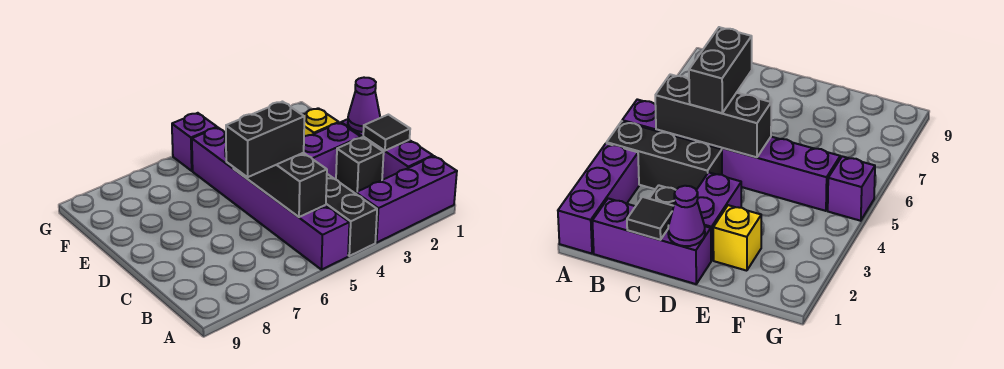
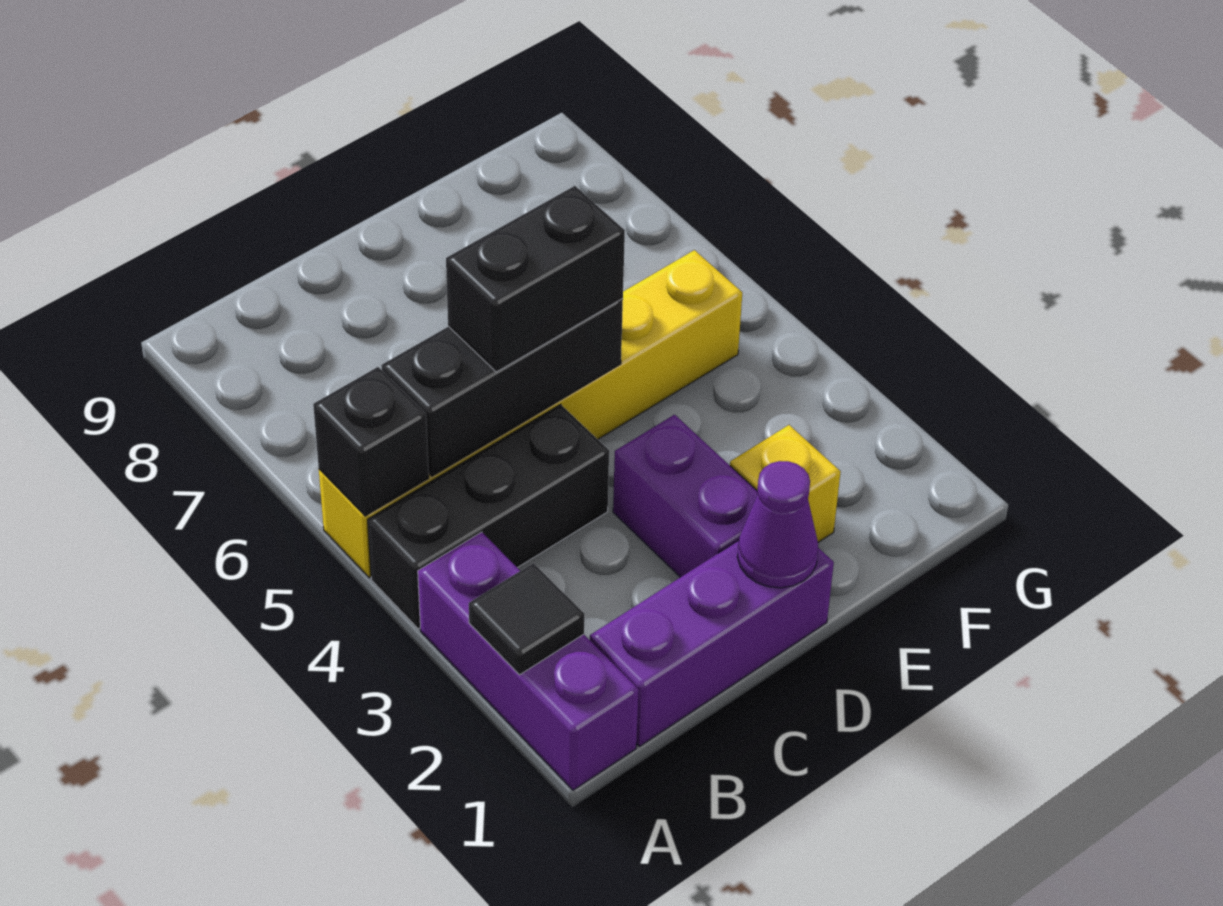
purple 1x6 brick [192,128,349,270] -> yellow 1x6 brick [319,250,742,578]
black 1x1 tile [363,115,410,151] -> black 1x1 tile moved to [469,563,584,675]
black 1x1 brick [336,138,384,194] -> black 1x1 brick moved to [313,367,429,516]
black 1x2 brick [226,102,304,177] -> black 1x2 brick turned to [446,186,625,372]
purple 1x1 brick [172,113,217,171] -> none

